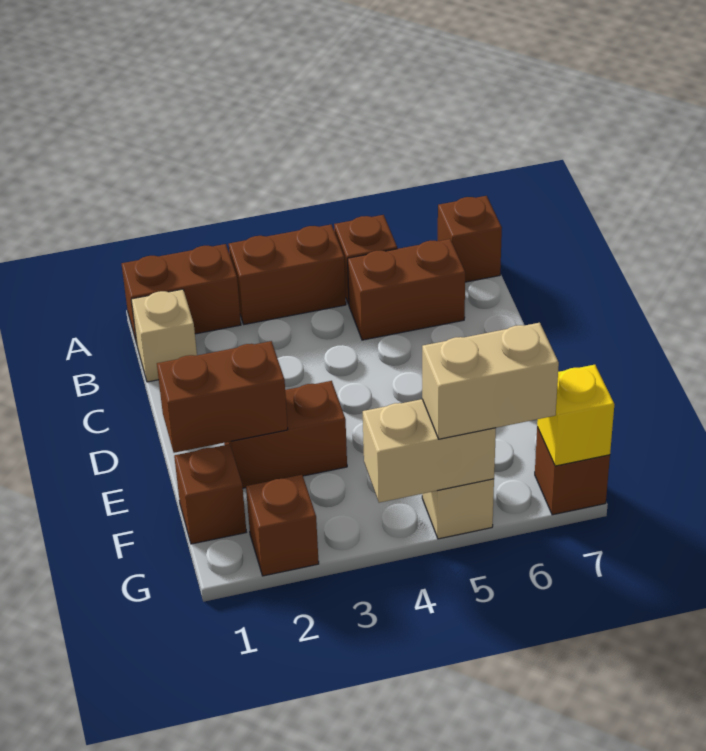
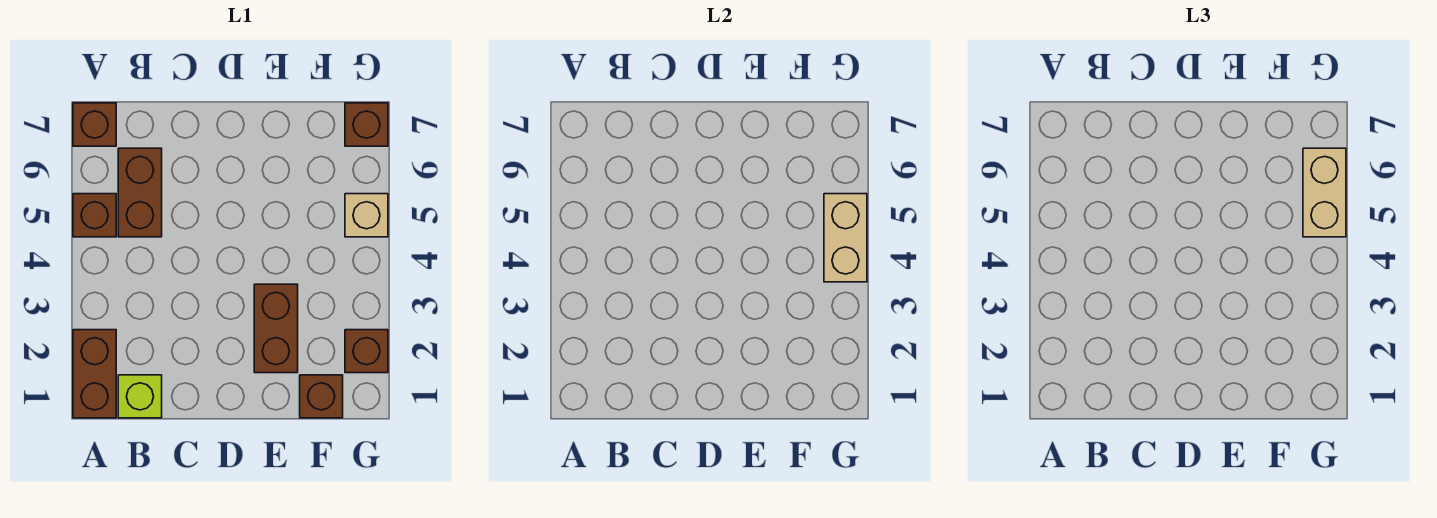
brown 1x2 brick [229,225,346,324] -> none
tan 1x1 brick [131,289,197,382] -> lime 1x1 brick [118,375,162,418]
brown 1x2 brick [157,341,288,453] -> none
yellow 1x1 brick [537,365,614,466] -> none

